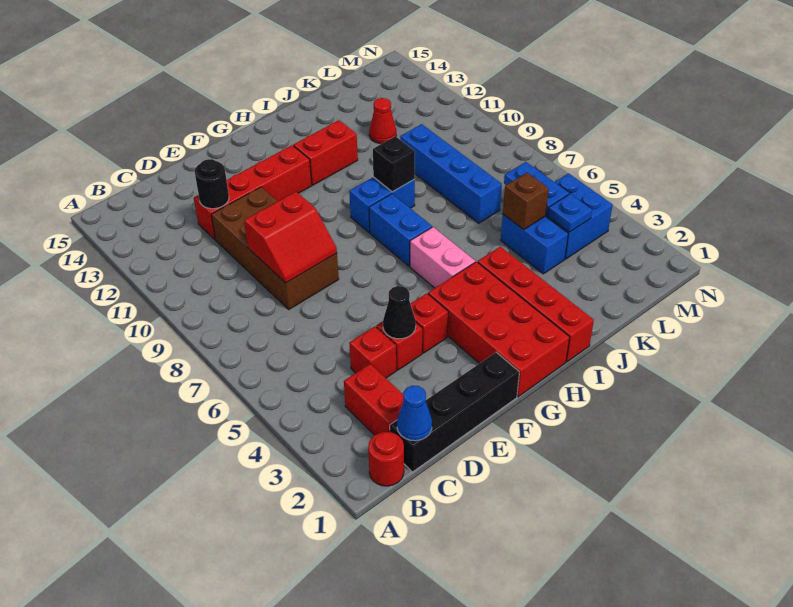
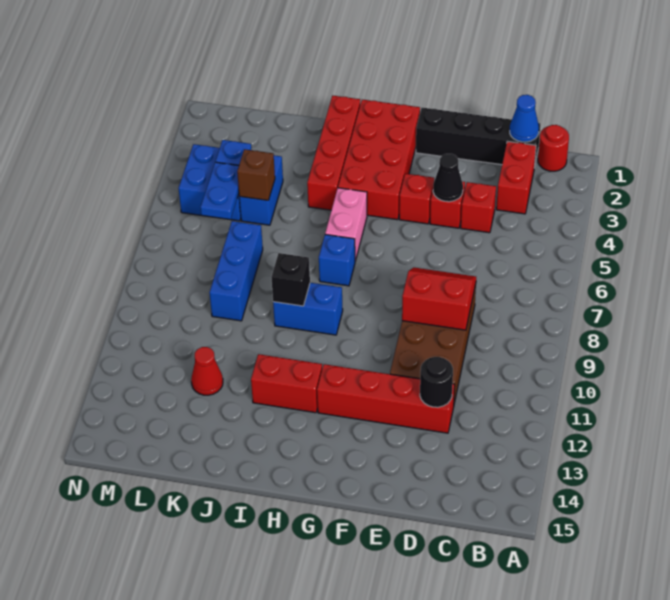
blue 1x2 brick [369,194,432,266] -> blue 1x1 brick [319,234,355,286]
blue 1x4 brick [400,124,502,223] -> blue 1x3 brick [209,221,263,321]

